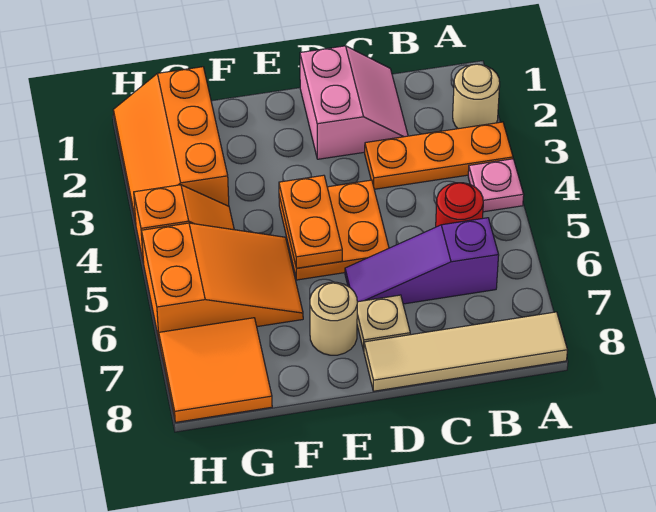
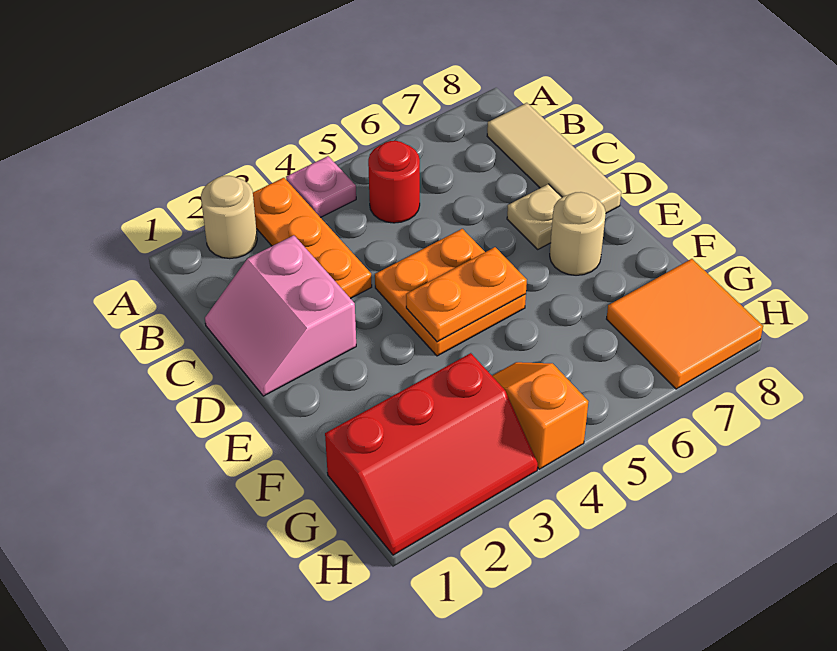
tan 1x4 tile [364,312,567,391] -> tan 1x3 tile [487,103,621,213]
purple 1x3 slope [345,218,499,304] -> none
pink 2x2 slope [300,46,408,159] -> pink 2x2 slope turned to [205,235,356,396]
orange 2x3 slope [141,223,303,339] -> none
orange 2x3 slope [113,67,229,224] -> red 2x3 slope [325,353,538,555]

